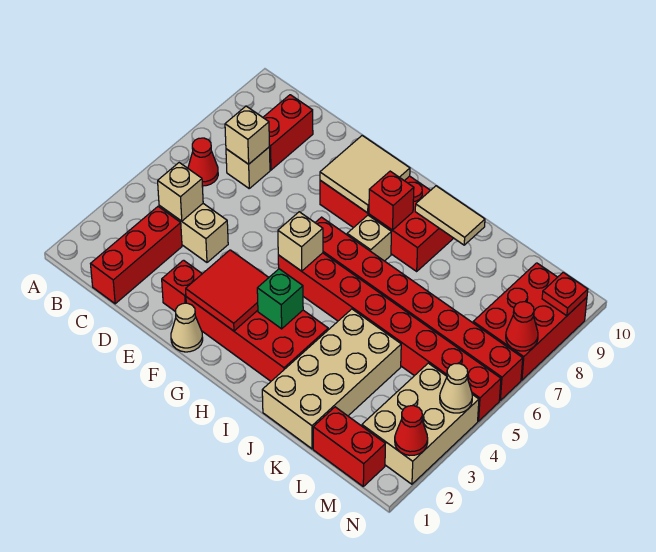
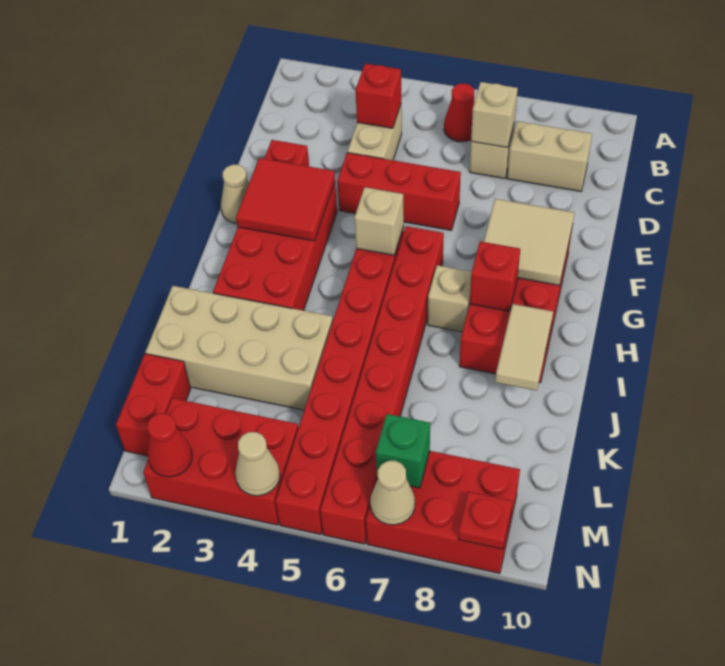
red 1x3 brick [91,207,182,304] -> red 1x3 brick moved to [337,153,461,230]
tan 1x1 brick [158,163,203,221] -> red 1x1 brick [356,64,401,128]
red 1x2 brick [263,95,313,170] -> tan 1x2 brick [507,121,592,191]
green 1x1 brick [257,269,303,329] -> green 1x1 brick moved to [376,414,430,488]
tan 2x3 brick [362,363,479,484] -> red 2x3 brick [143,398,298,525]
red 1x1 cone [506,302,538,351] -> tan 1x1 cone [370,461,415,525]

